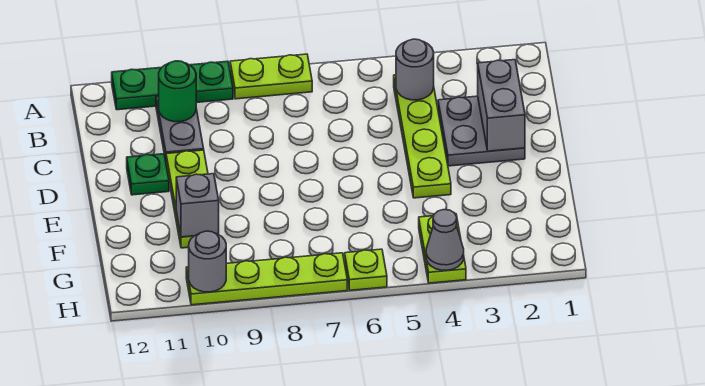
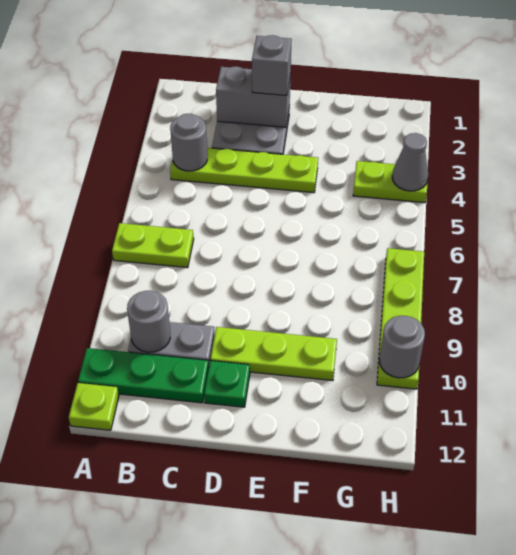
lime 1x2 plate [230,54,312,99] -> lime 1x2 plate turned to [112,223,194,268]
green 1x3 plate [112,61,233,110] -> green 1x3 plate turned to [78,348,209,403]
green 1x1 round brick [159,61,196,122] -> grey 1x1 round brick [127,291,170,352]
grey 1x1 brick [176,174,219,237] -> grey 1x1 brick moved to [252,35,292,95]
lime 1x1 plate [345,249,387,290] -> lime 1x1 plate moved to [69,383,119,430]

